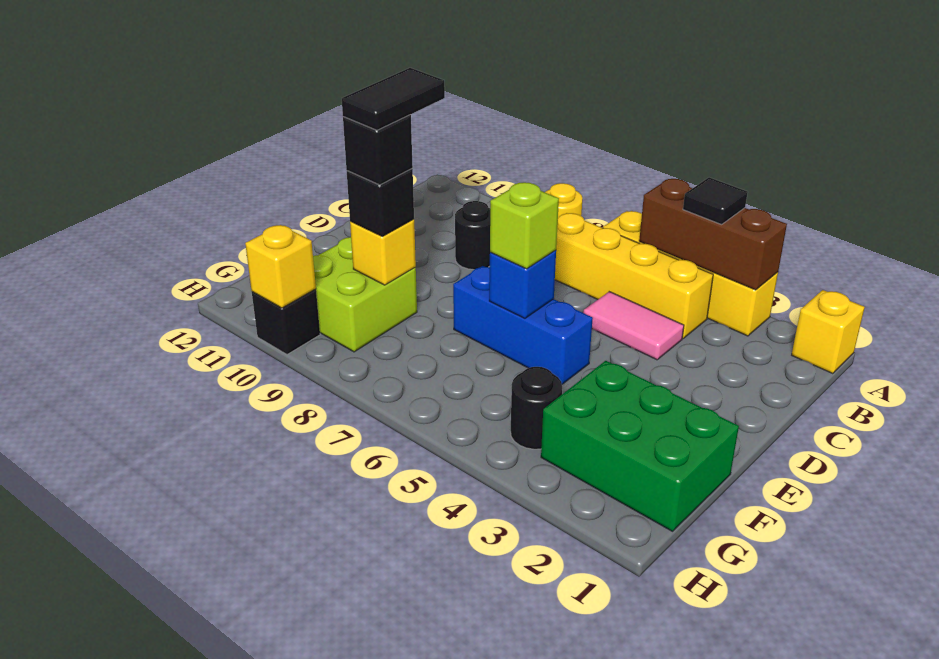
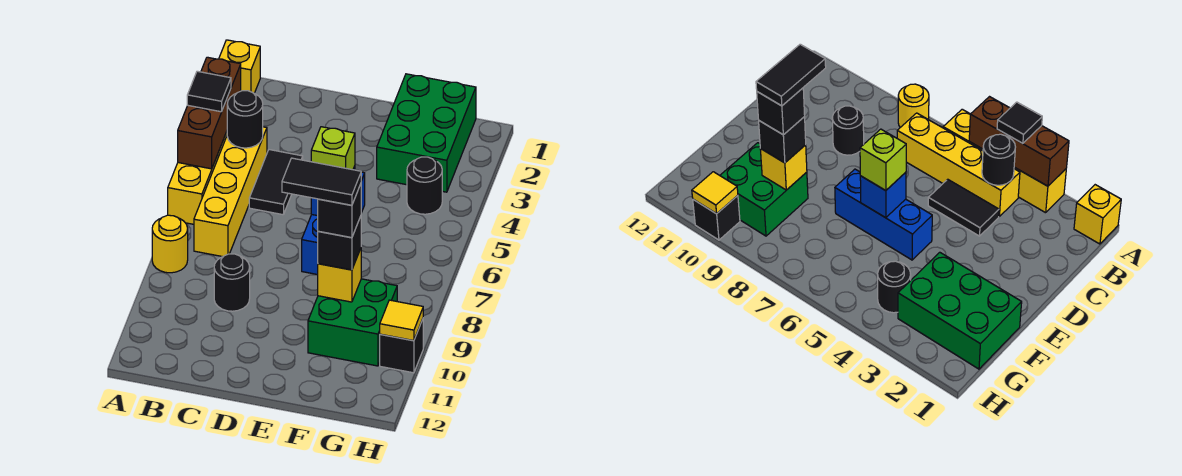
none -> black 1x1 round brick [227,91,263,148]
pink 1x2 tile [583,292,684,360] -> black 1x2 tile [249,150,303,215]
lime 2x2 brick [313,237,417,352] -> green 2x2 brick [308,279,397,366]
yellow 1x1 brick [245,225,316,308] -> yellow 1x1 tile [380,300,423,341]

